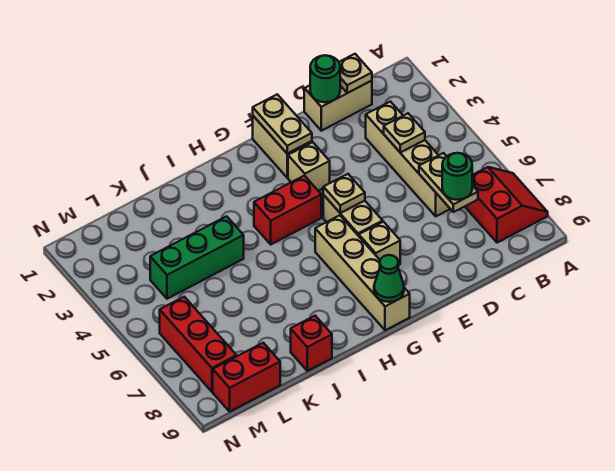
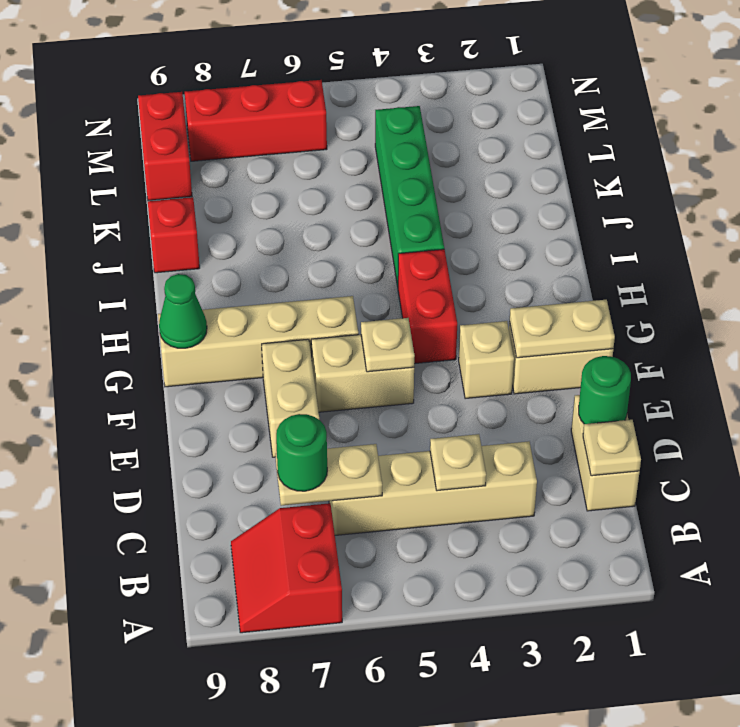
red 2x2 slope [465,167,548,243] -> red 2x2 slope turned to [231,503,342,633]
tan 1x1 brick [359,222,400,265] -> tan 1x2 brick [262,339,319,457]
green 1x3 brick [150,216,244,299] -> green 1x4 brick [375,106,444,286]

